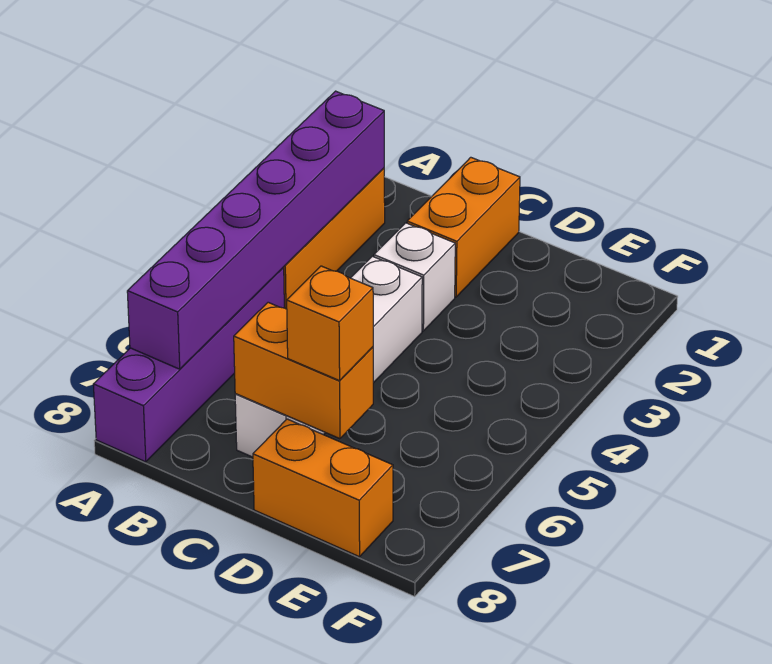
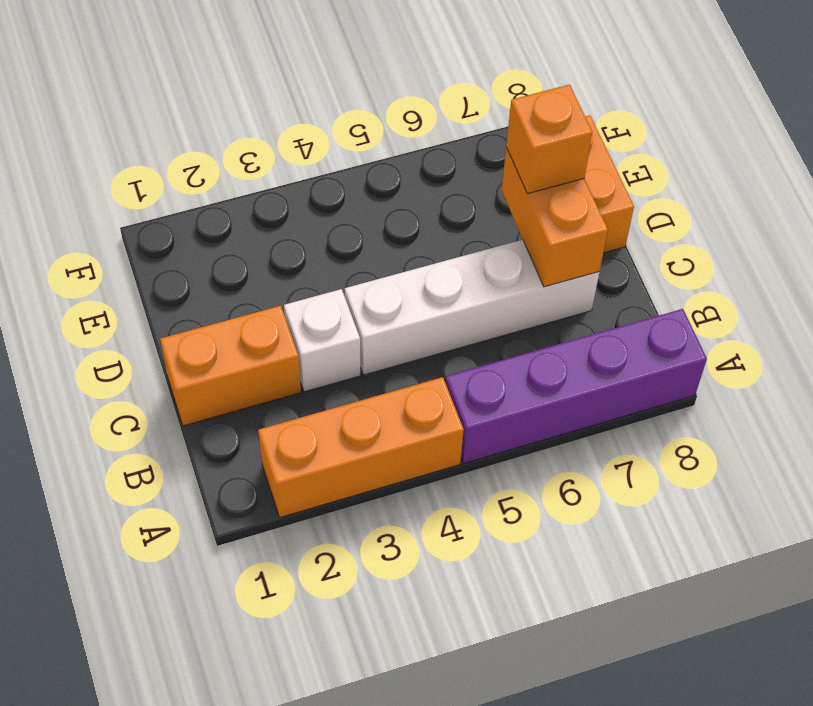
purple 1x6 brick [127,91,384,369] -> none

